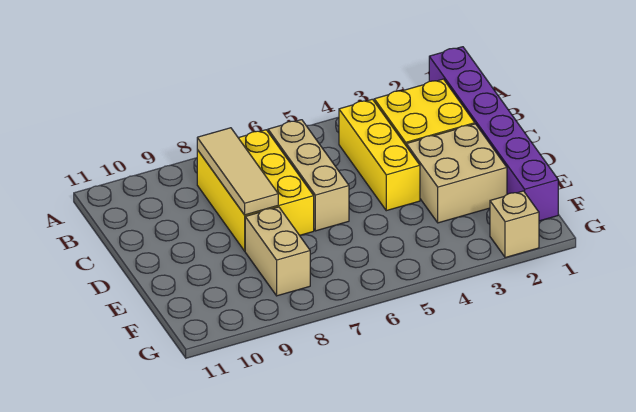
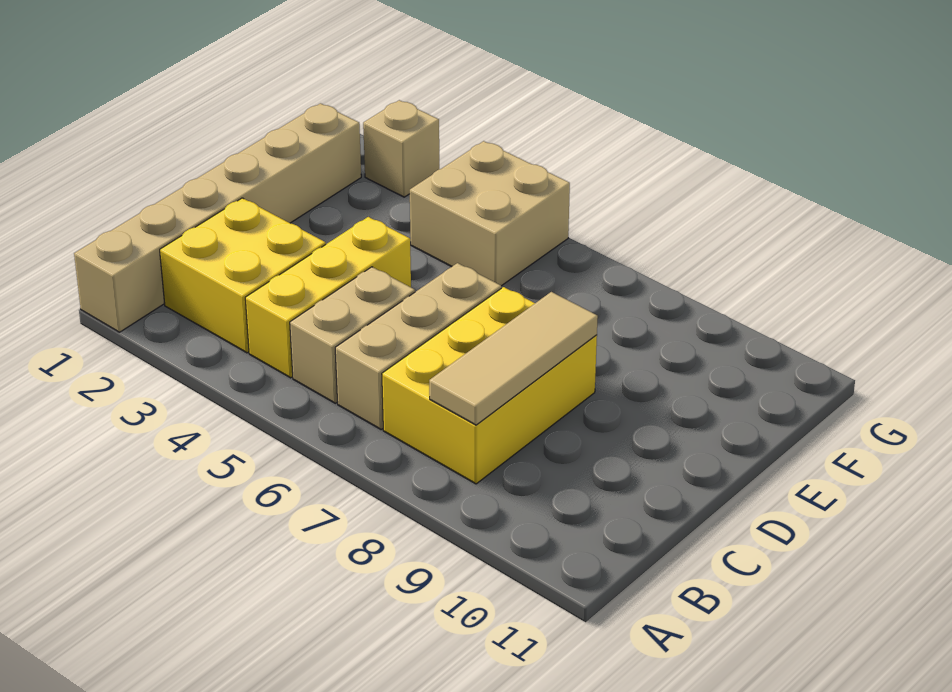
purple 1x6 brick [429,47,558,221] -> tan 1x6 brick [74,103,361,332]
tan 2x2 brick [406,124,507,223] -> tan 2x2 brick moved to [410,141,570,286]
tan 1x2 brick [245,207,310,296] -> tan 1x2 brick moved to [290,267,415,403]

